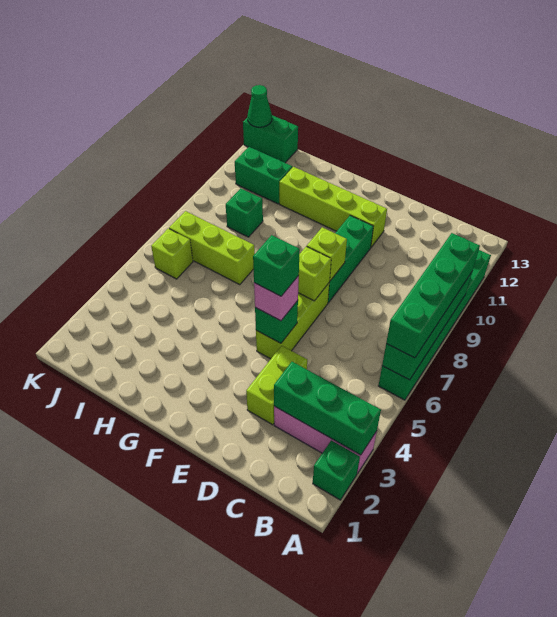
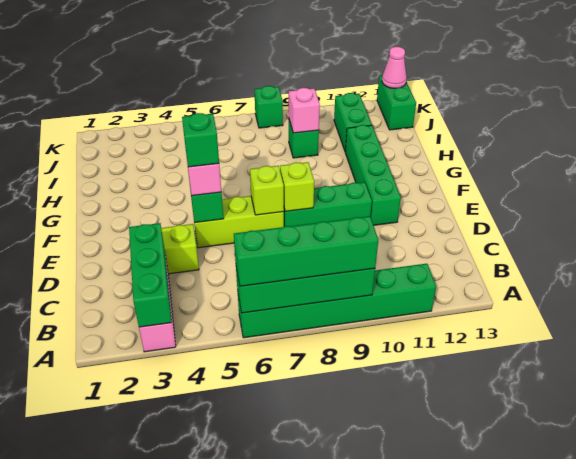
green 1x1 brick [313,440,360,500] -> green 1x1 brick moved to [254,86,283,128]
lime 1x4 brick [279,167,387,247] -> green 1x4 brick [345,125,401,225]
lime 1x3 brick [169,211,255,285] -> none
none -> pink 1x1 brick [289,88,320,133]
lime 1x1 brick [151,229,193,279] -> none
green 1x1 cone [247,85,272,127] -> pink 1x1 cone [382,47,407,88]

